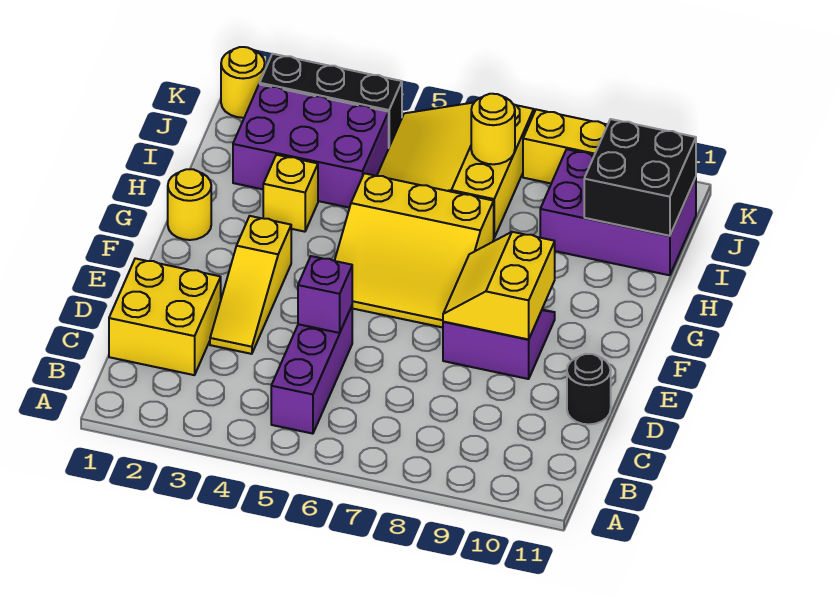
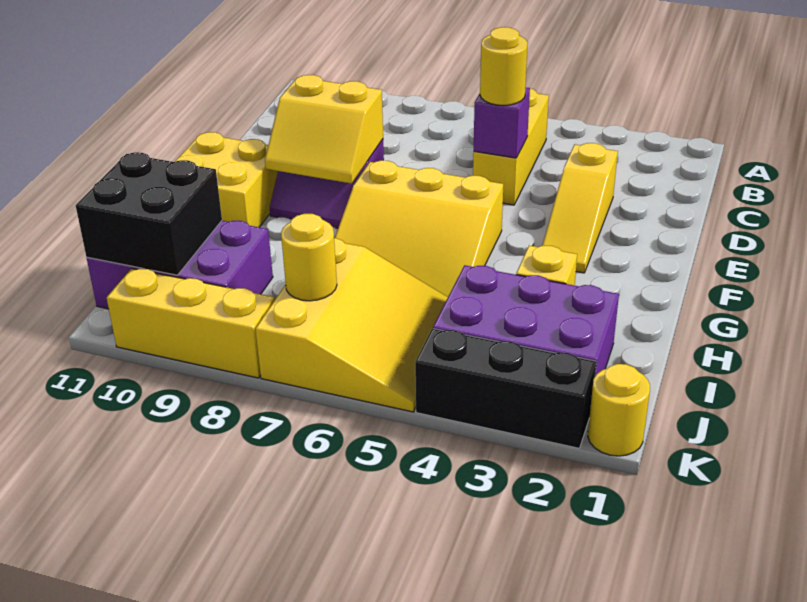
purple 1x3 brick [271,306,352,434] -> yellow 1x3 brick [473,88,549,205]
yellow 2x2 brick [109,258,221,375] -> yellow 2x2 brick moved to [176,132,278,227]
yellow 1x3 slope [210,216,291,354] -> yellow 1x3 slope turned to [542,143,618,273]
black 1x1 round brick [567,354,611,424] -> none
yellow 2x2 slope [443,232,555,339] -> yellow 2x2 slope turned to [265,75,383,184]
yellow 3x3 slope [335,173,494,328] -> yellow 3x3 slope turned to [335,161,503,297]
yellow 1x1 round brick [168,169,211,240] -> yellow 1x1 round brick moved to [480,27,528,106]

